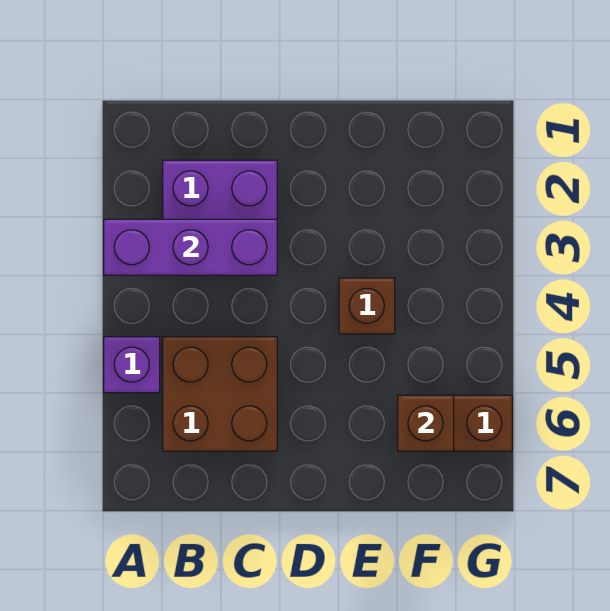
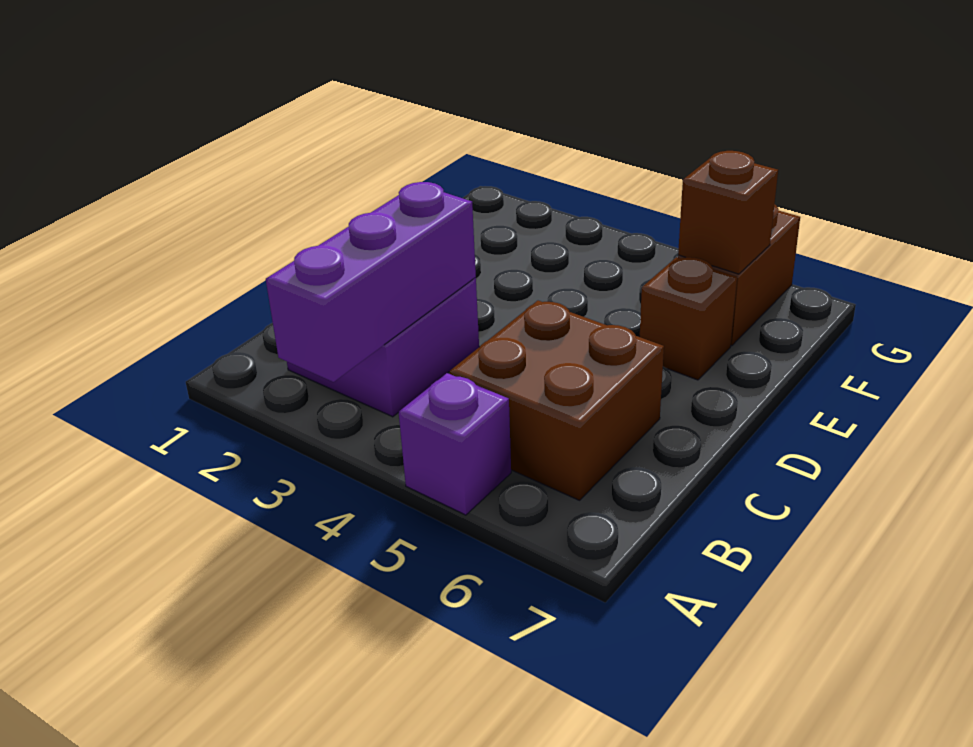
brown 1x1 brick [339,278,395,334] -> brown 1x1 brick moved to [640,257,737,380]

